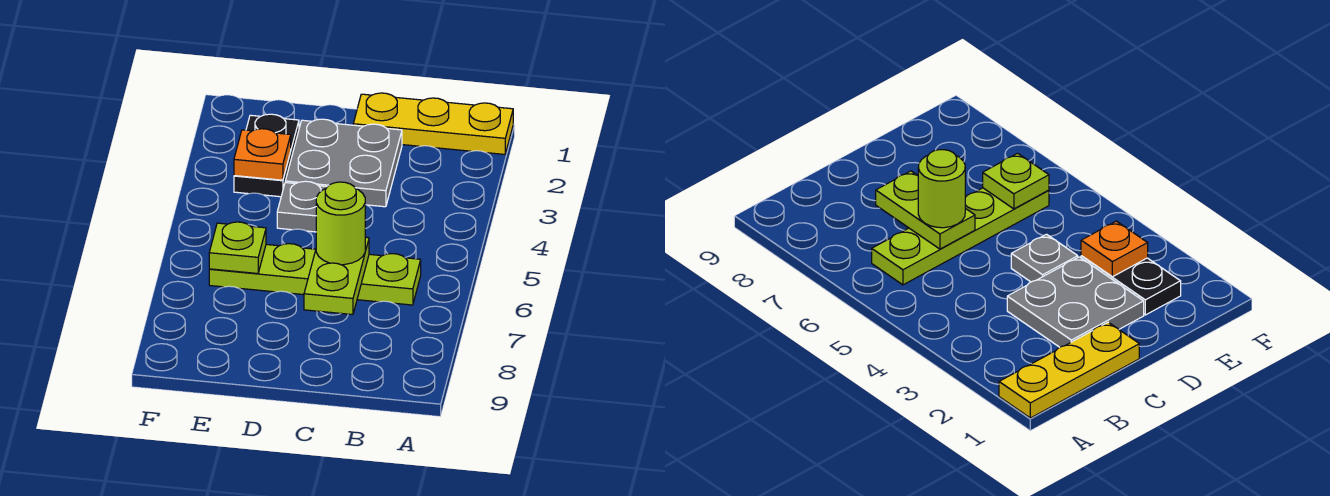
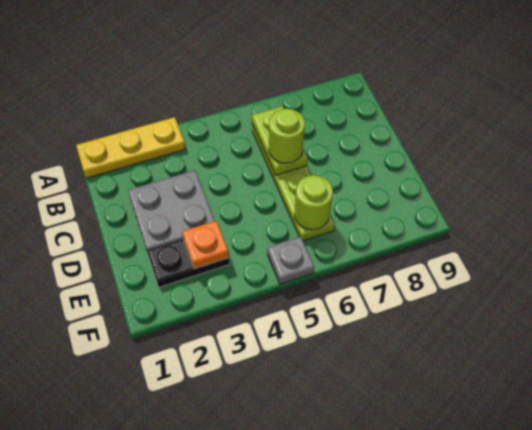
yellow 1x3 plate [353,93,513,154] -> yellow 1x3 plate turned to [76,117,186,178]
lime 1x2 plate [304,237,369,315] -> lime 1x2 plate turned to [252,106,308,175]
grey 1x1 plate [277,181,327,232] -> grey 1x1 plate moved to [267,237,314,284]
lime 1x1 plate [209,222,266,274] -> lime 1x1 round brick [294,175,333,230]

